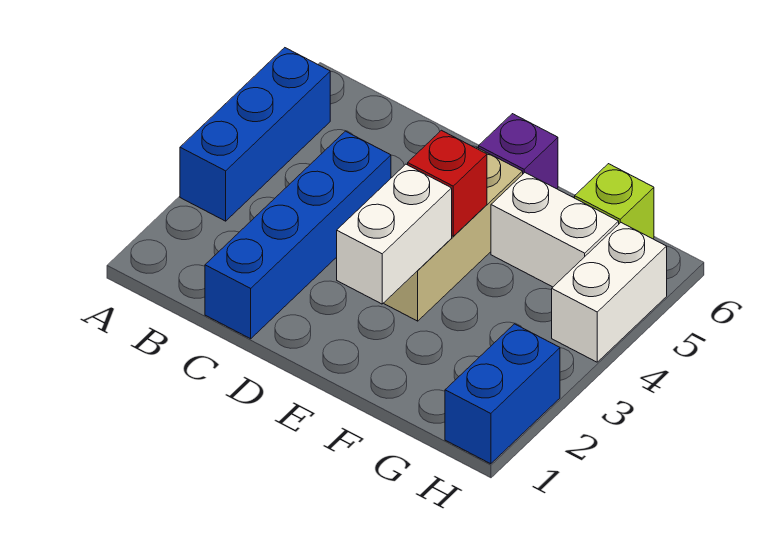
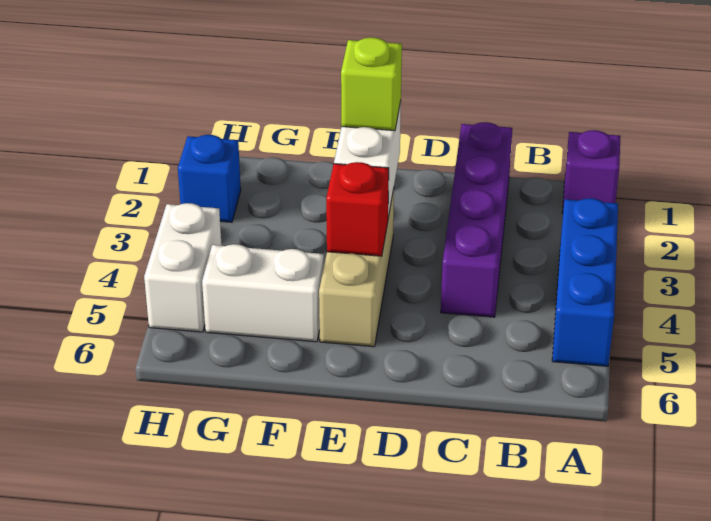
blue 1x4 brick [205,131,391,339] -> purple 1x4 brick [441,122,512,317]
purple 1x1 brick [479,114,558,189] -> purple 1x1 brick moved to [562,130,620,213]
lime 1x1 brick [575,164,654,239] -> lime 1x1 brick moved to [341,37,402,130]
blue 1x2 brick [445,324,560,464] -> blue 1x1 brick [178,135,241,222]

